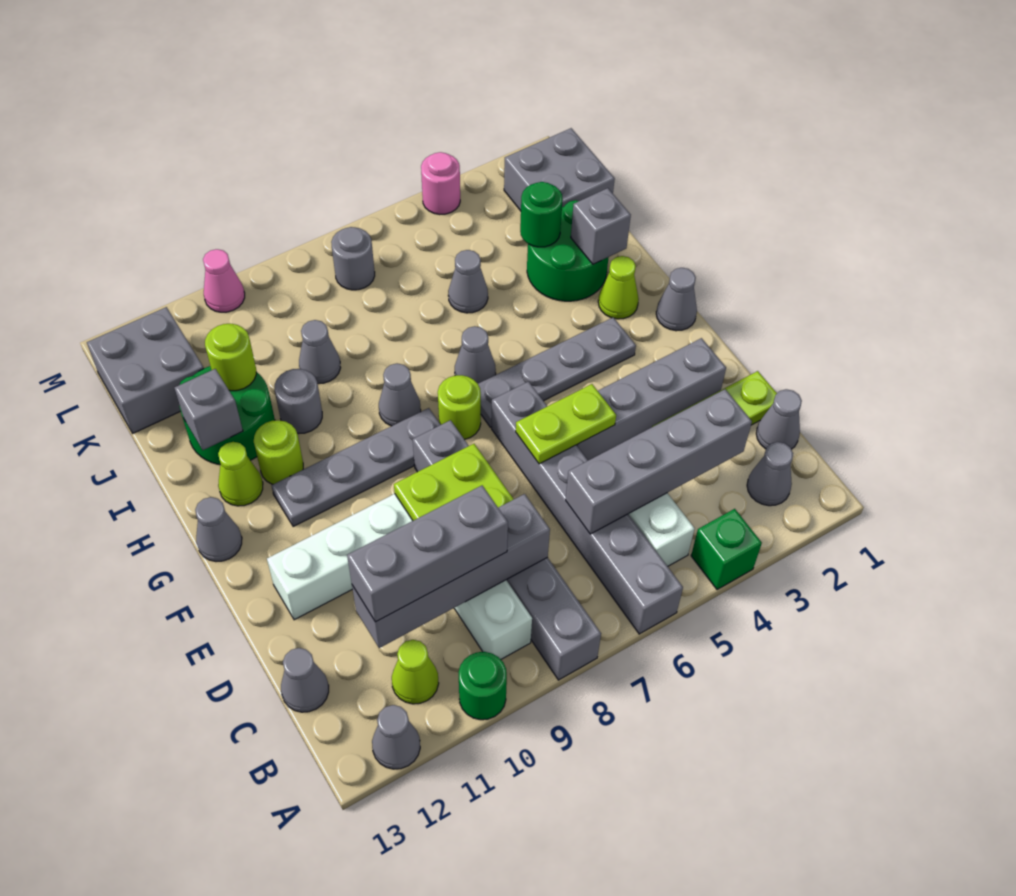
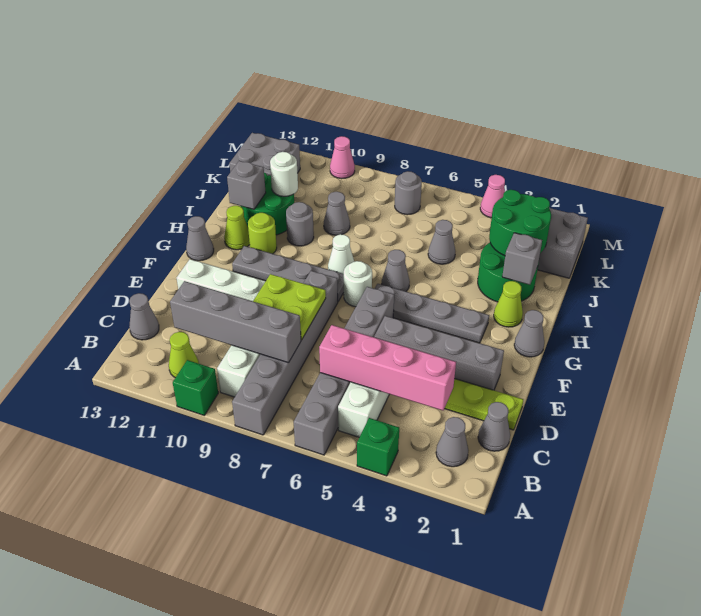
green 1x1 round brick [459,652,507,720] -> green 1x1 brick [173,360,218,415]
grey 1x1 cone [372,705,420,769] -> none
grey 1x4 brick [566,389,752,534] -> pink 1x4 brick [319,325,456,410]
grey 1x3 brick [347,486,508,622] -> none
lime 1x2 plate [516,384,616,464] -> none
lime 1x1 round brick [438,375,481,439] -> white 1x1 round brick [344,261,372,307]
grey 1x1 cone [379,363,421,426] -> white 1x1 cone [328,234,354,274]
green 1x1 round brick [520,182,563,247] -> green 2x2 round brick [489,190,551,256]
lime 1x1 round brick [205,324,256,391] -> white 1x1 round brick [270,152,298,196]
pink 1x1 round brick [421,152,460,215] -> pink 1x1 cone [480,175,505,218]

